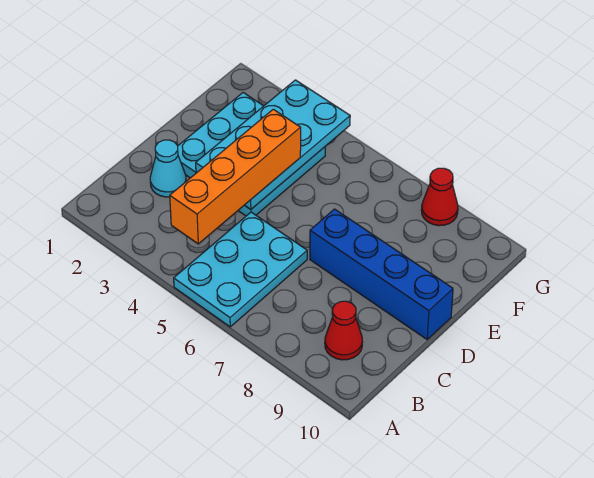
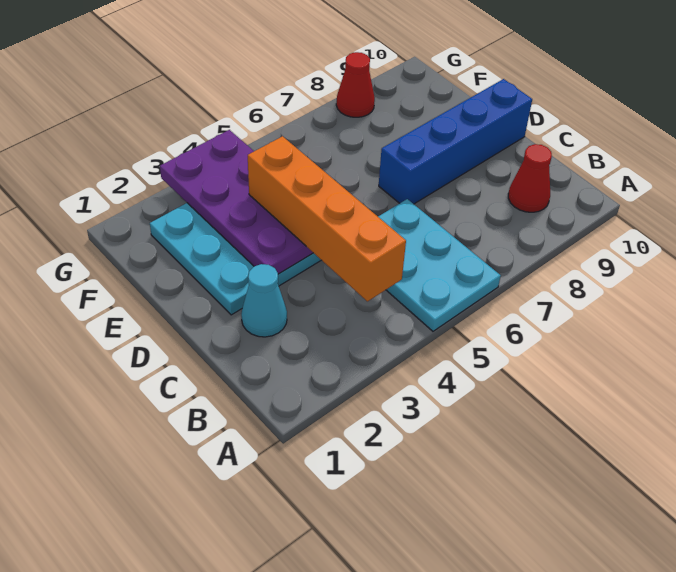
cyan 2x4 plate [196,80,350,209] -> purple 2x4 plate [160,130,313,274]

